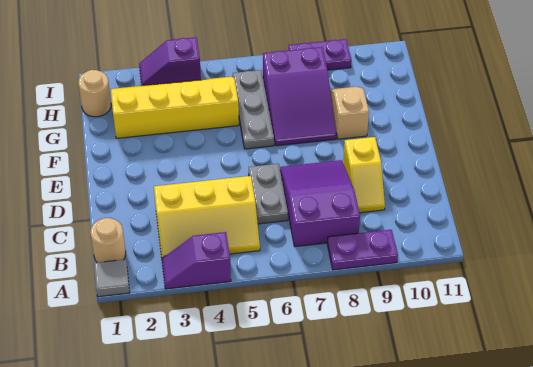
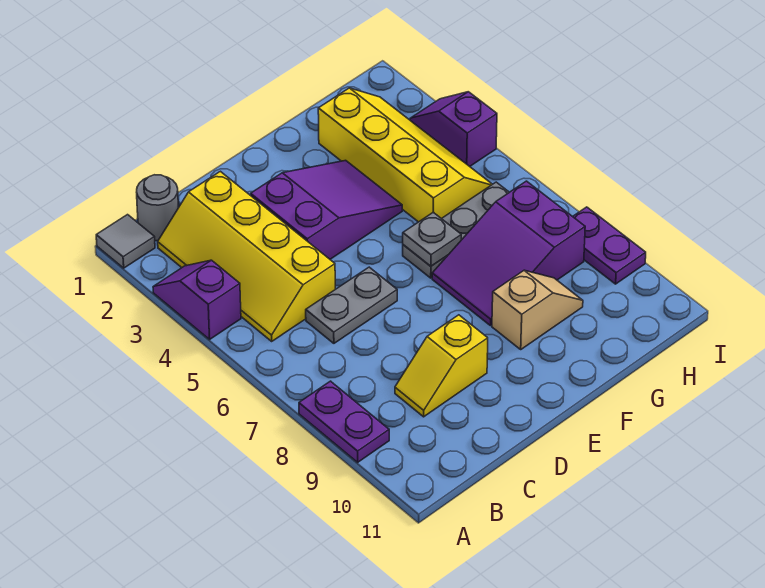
tan 1x1 round brick [90,218,126,263] -> grey 1x1 round brick [137,175,179,241]
yellow 2x3 slope [154,176,260,258] -> yellow 2x4 slope [158,171,335,341]
purple 2x3 slope [280,160,360,247] -> purple 2x3 slope moved to [251,160,402,259]
none -> grey 1x1 plate [403,212,461,266]
tan 1x1 round brick [78,70,111,117] -> none

